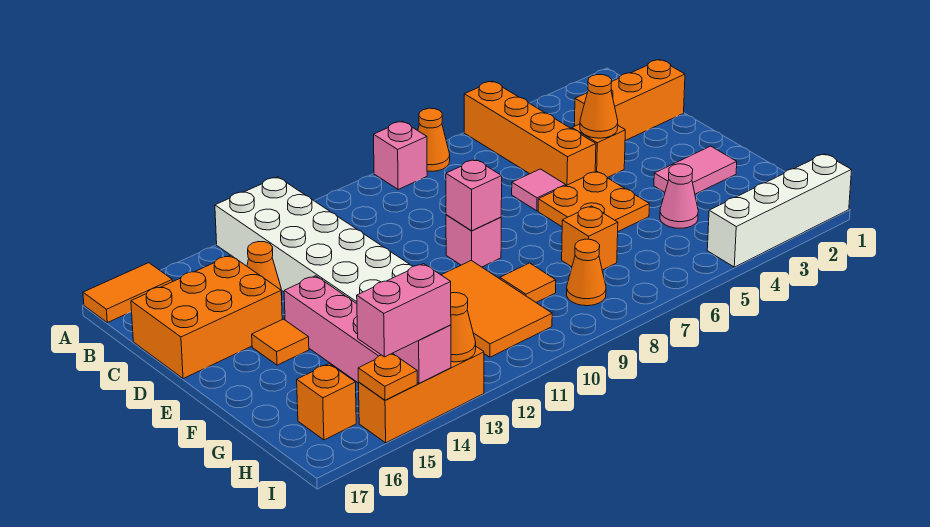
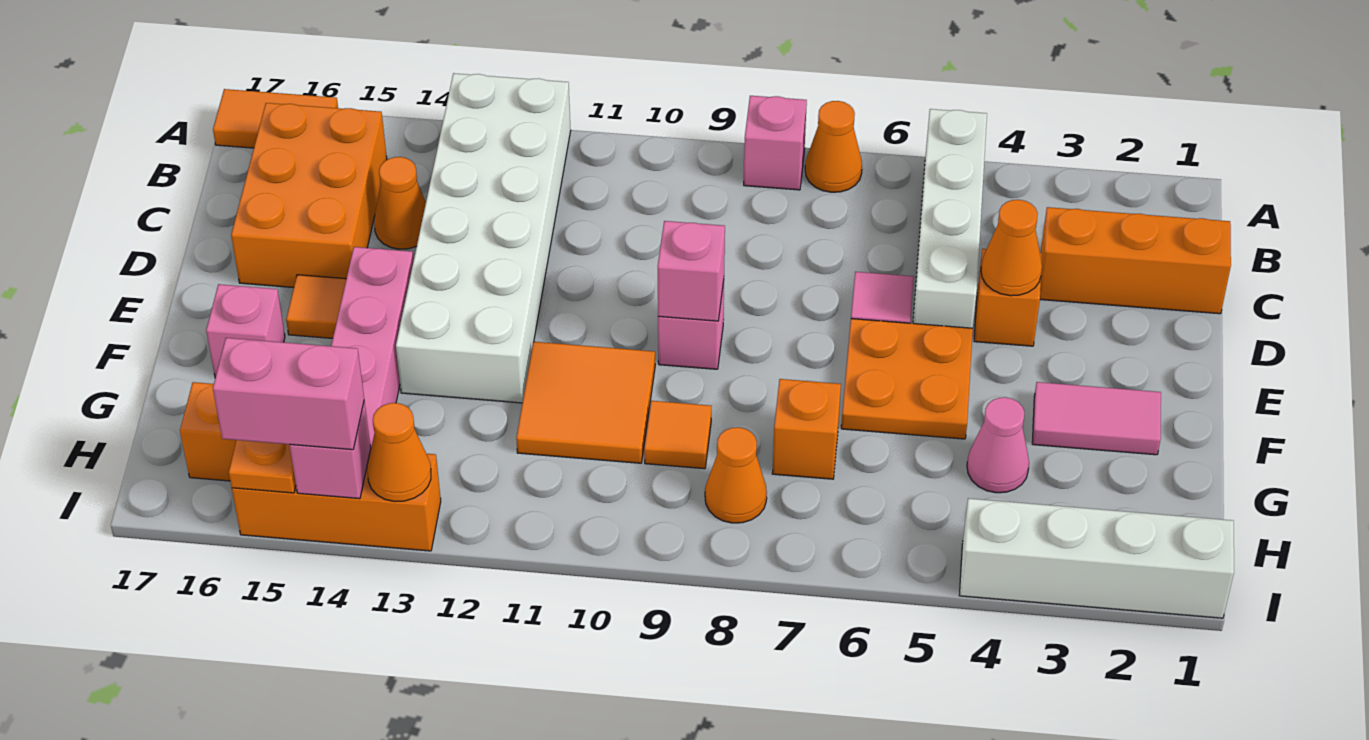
orange 1x4 brick [464,81,596,186] -> white 1x4 brick [913,109,987,328]
orange 2x3 brick [131,255,282,379] -> orange 2x3 brick turned to [231,103,387,288]
orange 2x3 tile [442,260,552,357] -> orange 2x2 tile [516,342,655,463]
none -> pink 1x1 brick [206,284,285,377]

